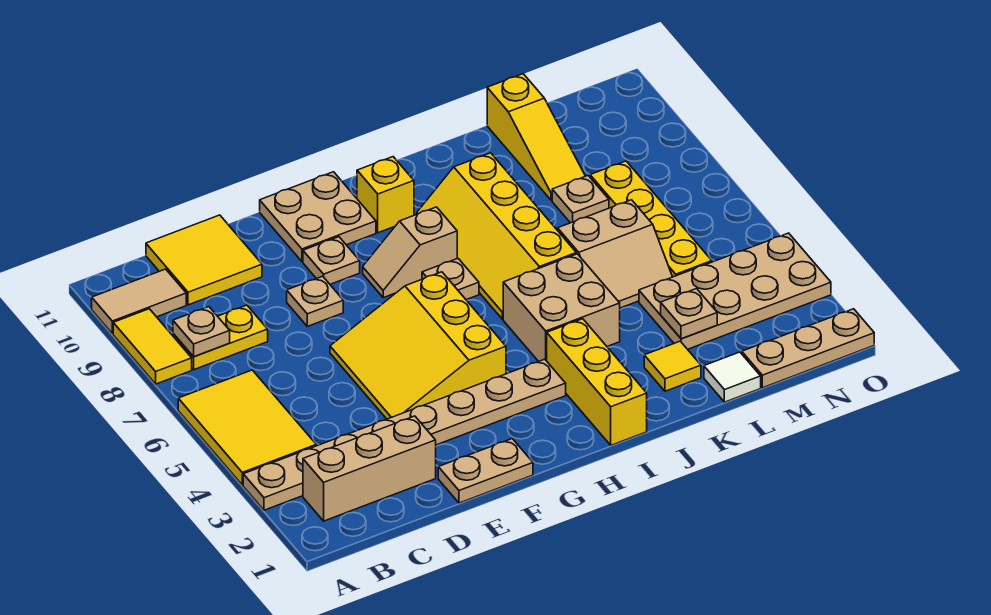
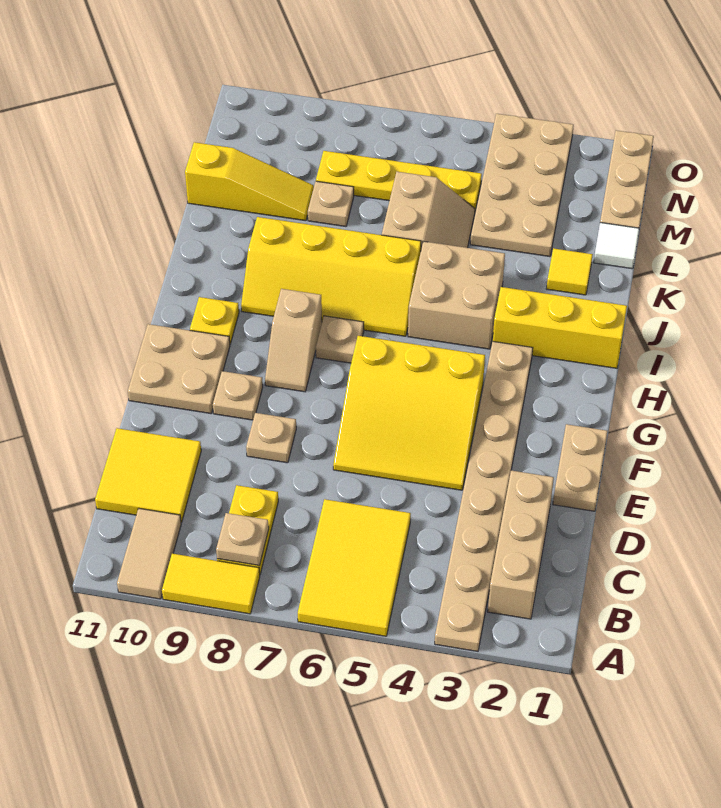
yellow 2x3 tile [178,370,316,485] -> yellow 2x3 tile turned to [298,499,411,636]
yellow 1x1 brick [357,157,414,233] -> yellow 1x1 plate [190,297,239,344]
tan 1x1 plate [661,289,717,339] -> none

